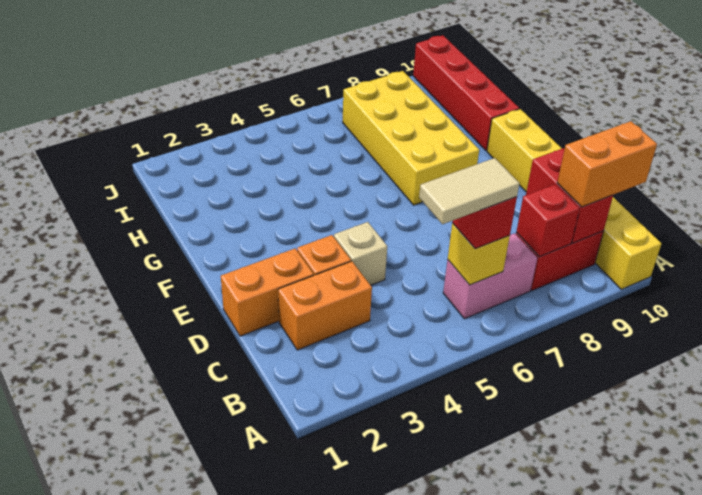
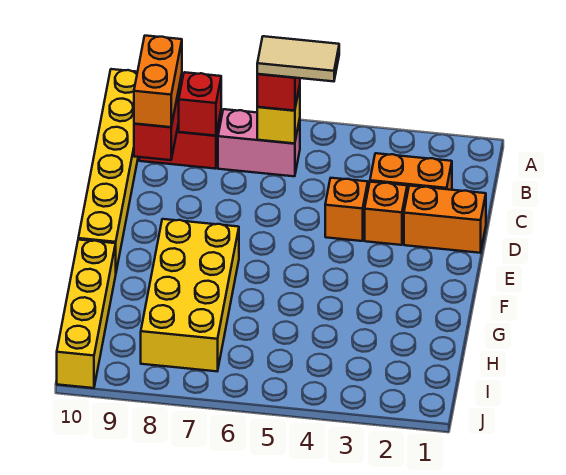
orange 1x2 brick [557,121,657,207] -> orange 1x2 brick turned to [134,36,182,127]
tan 1x1 brick [334,222,387,285] -> orange 1x1 brick [325,178,368,241]
red 1x4 brick [413,35,519,151] -> yellow 1x4 brick [57,240,116,388]

